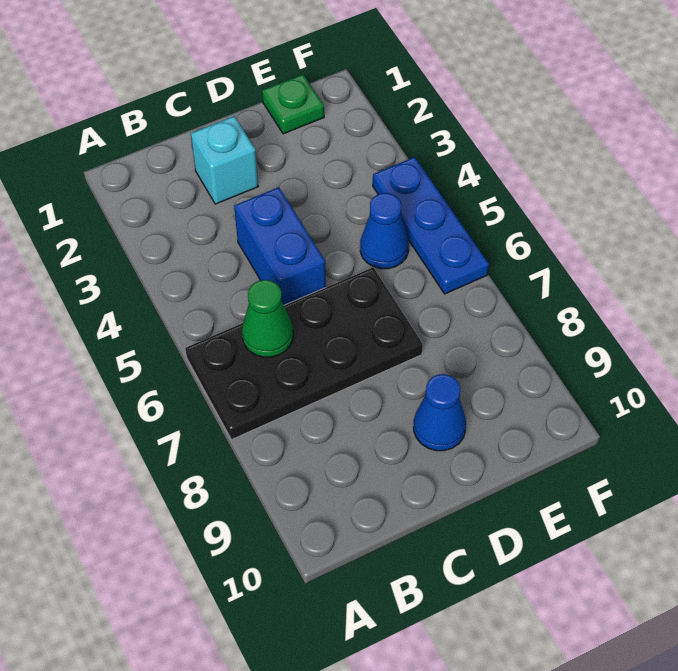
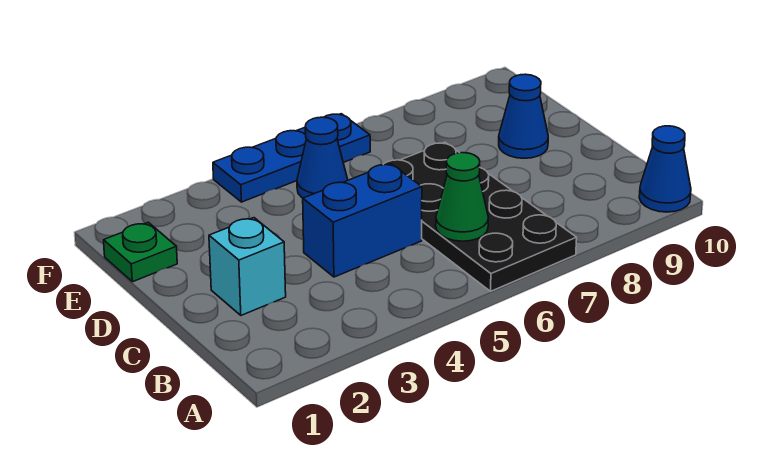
none -> blue 1x1 cone [639,126,691,212]

